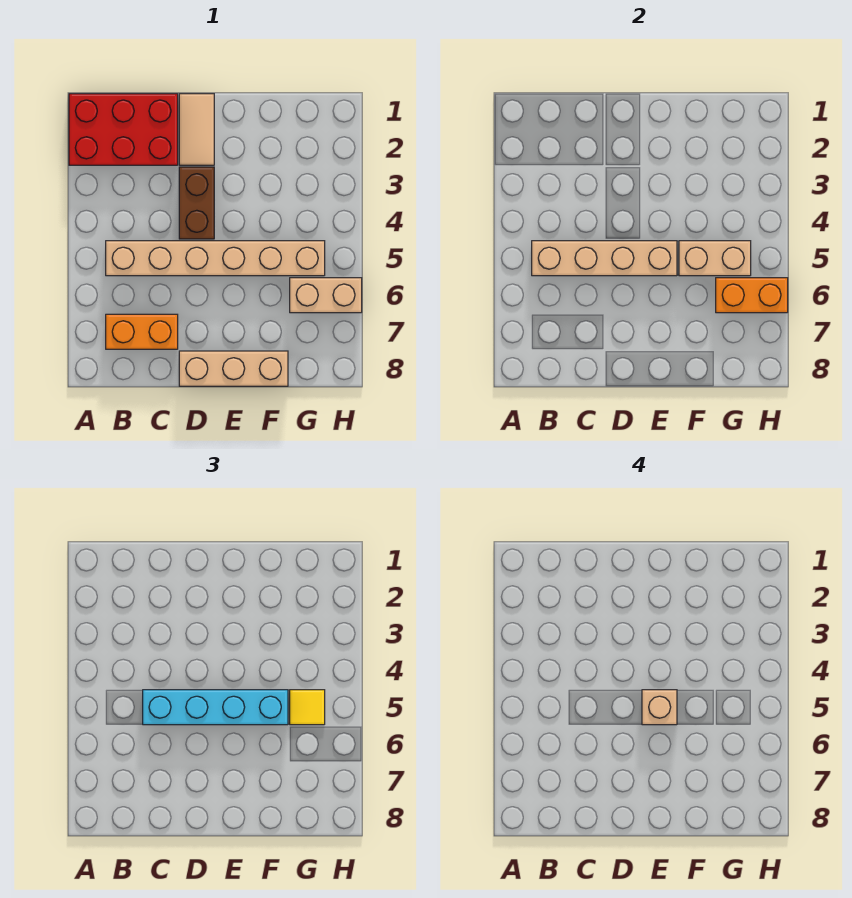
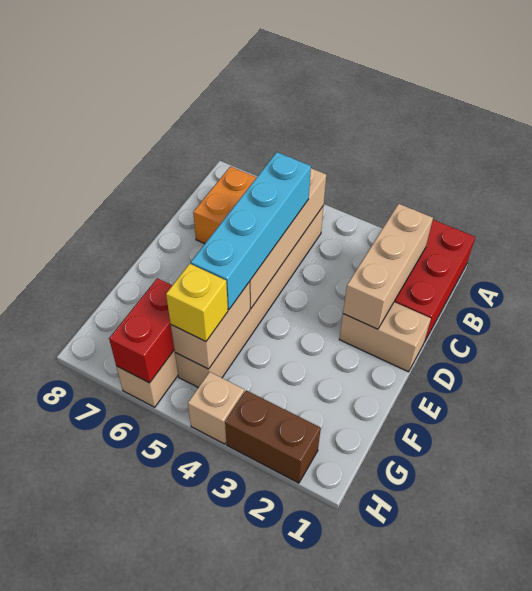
tan 1x2 tile [179,94,214,165] -> tan 1x2 brick [339,302,431,372]
brown 1x2 brick [179,167,214,239] -> brown 1x2 brick moved to [225,390,321,483]
tan 1x3 brick [179,351,288,386] -> tan 1x3 brick moved to [343,204,433,329]
tan 1x1 brick [642,690,677,725] -> tan 1x1 brick moved to [188,372,244,444]
yellow 1x1 tile [290,690,325,725] -> yellow 1x1 brick [166,264,228,341]
orange 1x2 brick [716,278,788,313] -> red 1x2 brick [109,278,174,383]

